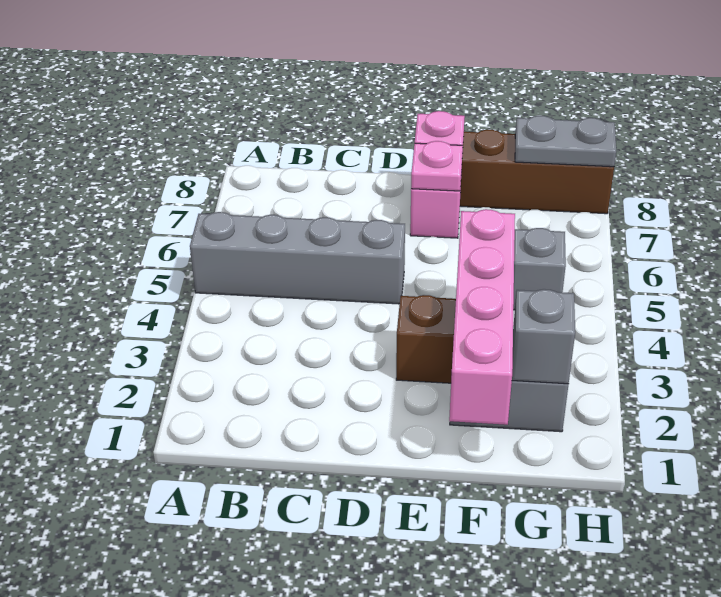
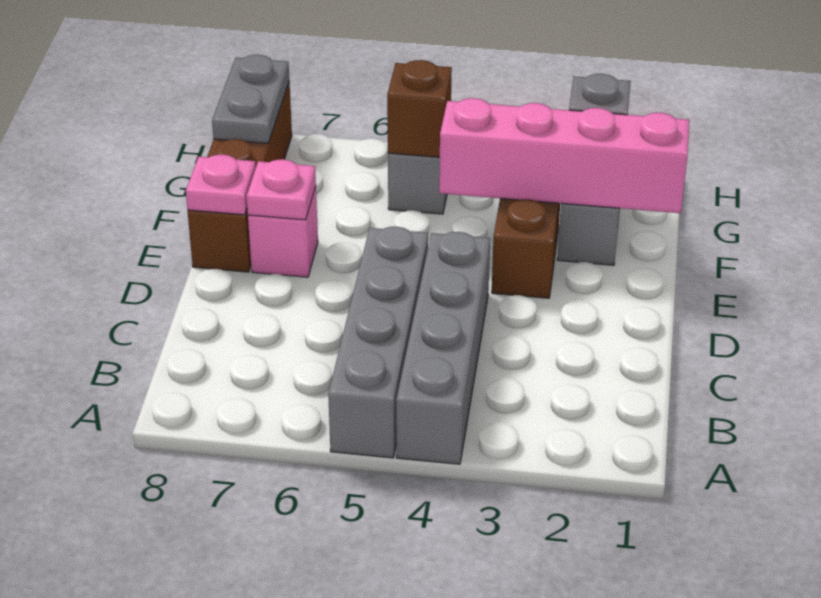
none -> grey 1x4 brick [396,232,490,464]
none -> brown 1x1 brick [387,60,452,157]

